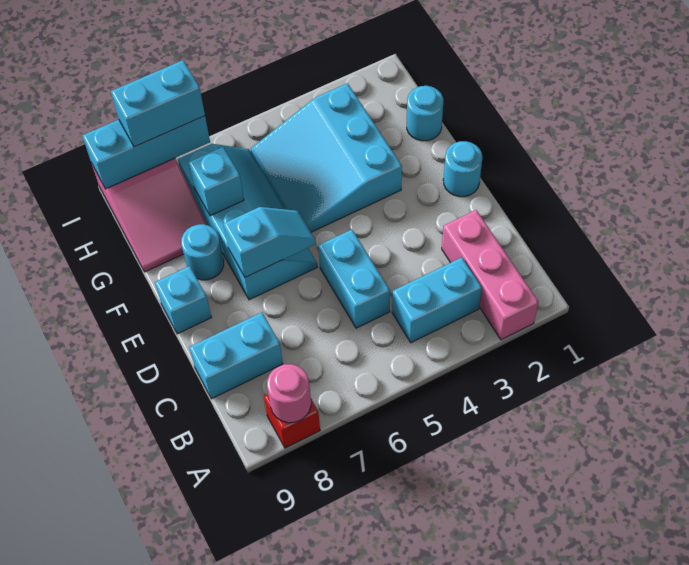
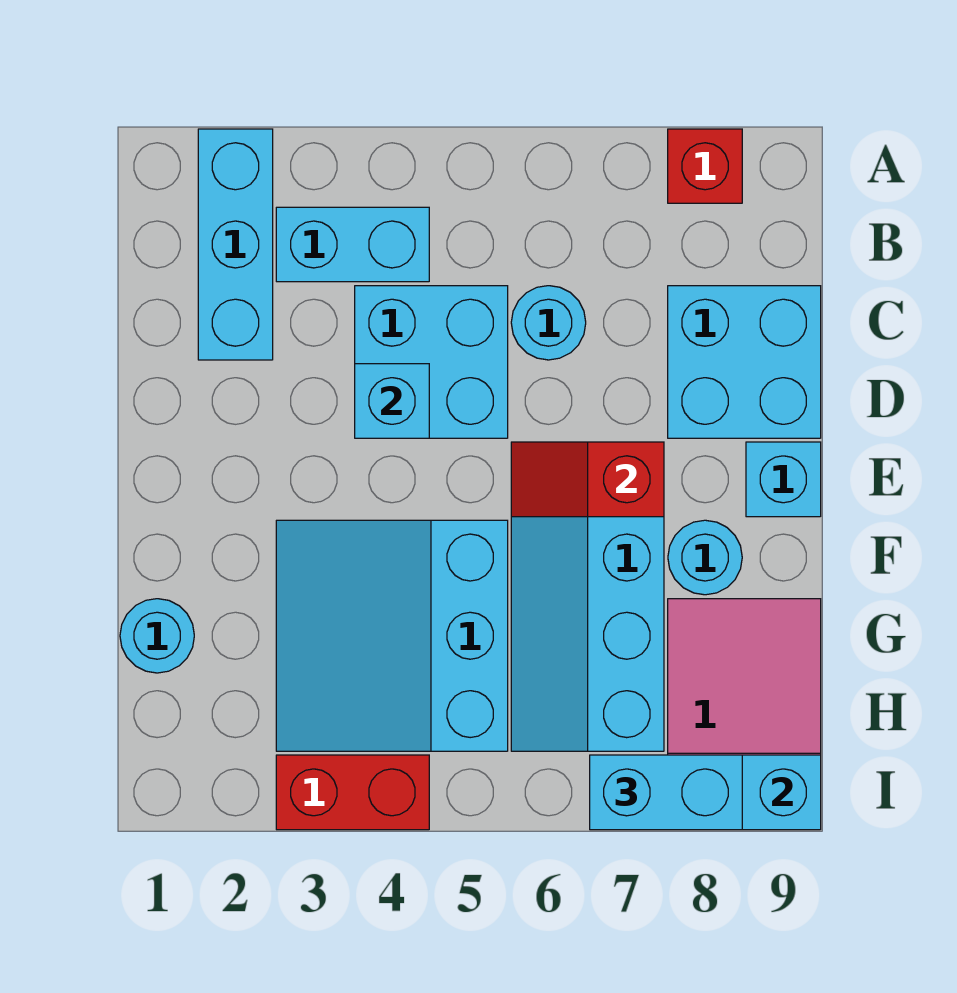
pink 1x3 brick [442,210,539,340] -> cyan 1x3 brick [198,129,273,360]
pink 1x1 round brick [267,364,311,423] -> none
cyan 1x2 brick [318,230,390,328] -> cyan 2x2 brick [355,286,508,438]
cyan 1x2 brick [189,312,283,399] -> cyan 2x2 brick [668,286,821,438]
cyan 1x1 round brick [443,141,482,197] -> cyan 1x1 round brick moved to [511,286,586,360]
cyan 1x2 slope [224,207,316,277] -> red 1x2 slope [511,442,664,517]
cyan 3x3 slope [251,83,402,232] -> cyan 3x3 slope turned to [276,520,508,751]
cyan 1x1 brick [188,147,244,216] -> cyan 1x1 brick moved to [355,364,429,438]
none -> red 1x2 brick [276,755,429,830]

